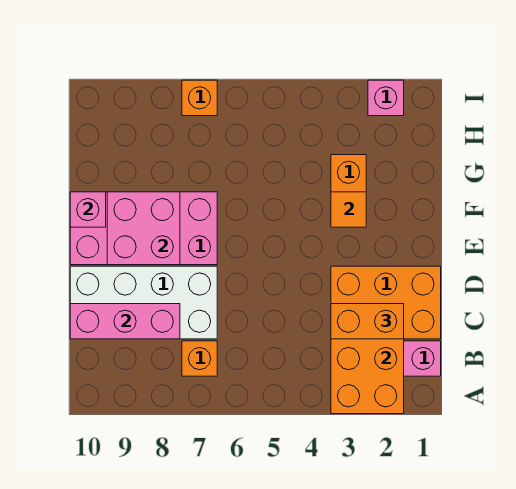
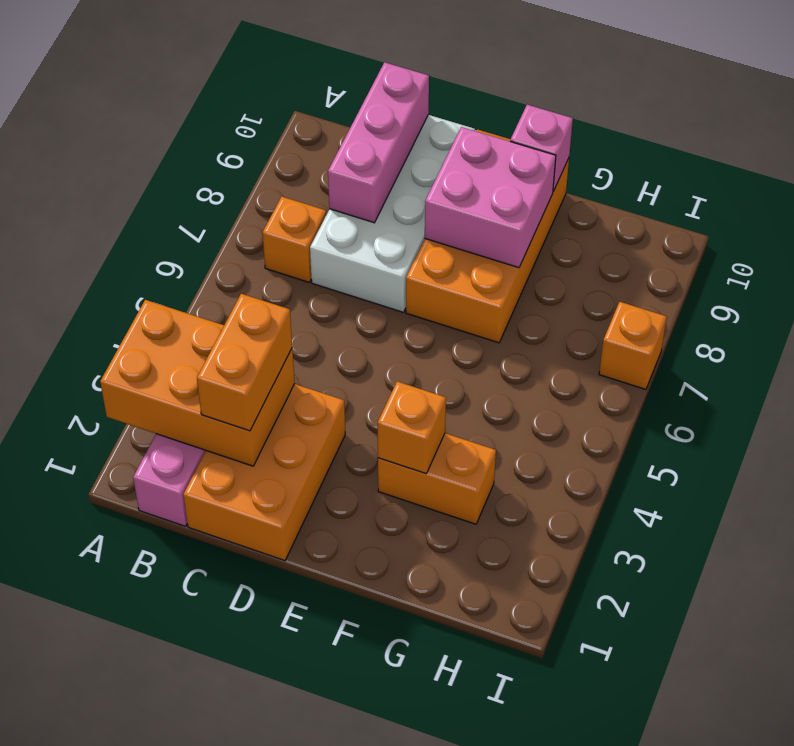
pink 2x4 brick [70,192,217,265] -> orange 2x4 brick [406,130,569,343]
orange 1x1 tile [331,192,366,227] -> orange 1x1 brick [378,381,446,474]
pink 1x1 brick [368,80,404,116] -> none

